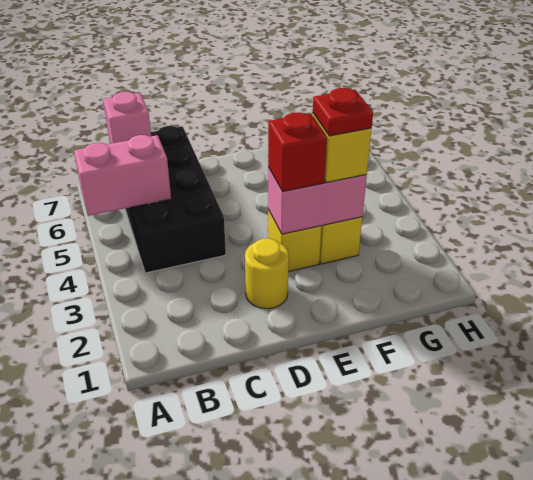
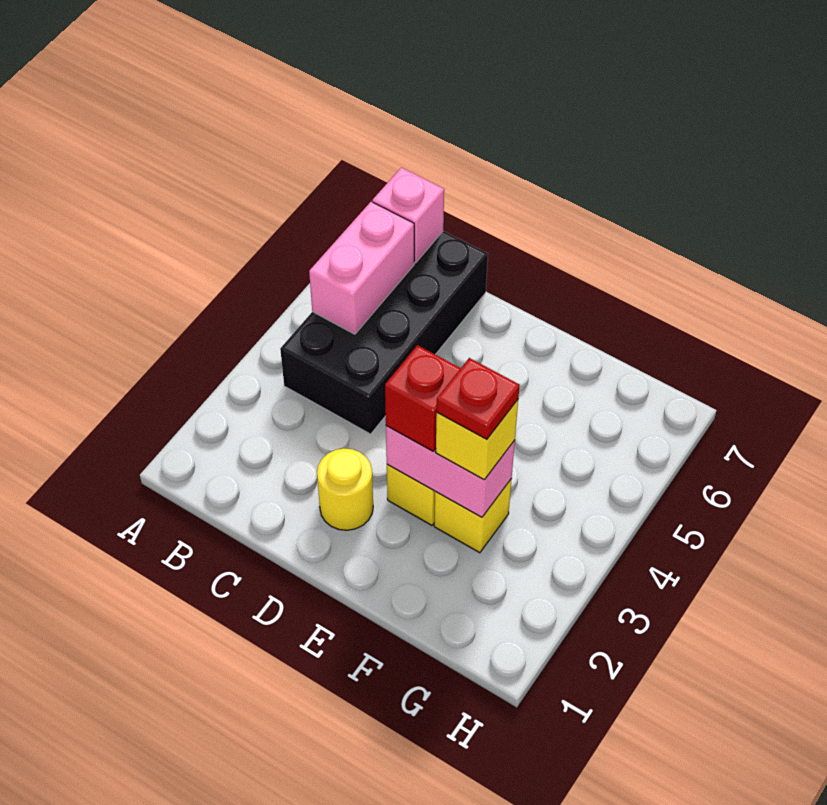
pink 1x2 brick [74,135,171,216] -> pink 1x2 brick turned to [309,202,414,334]

